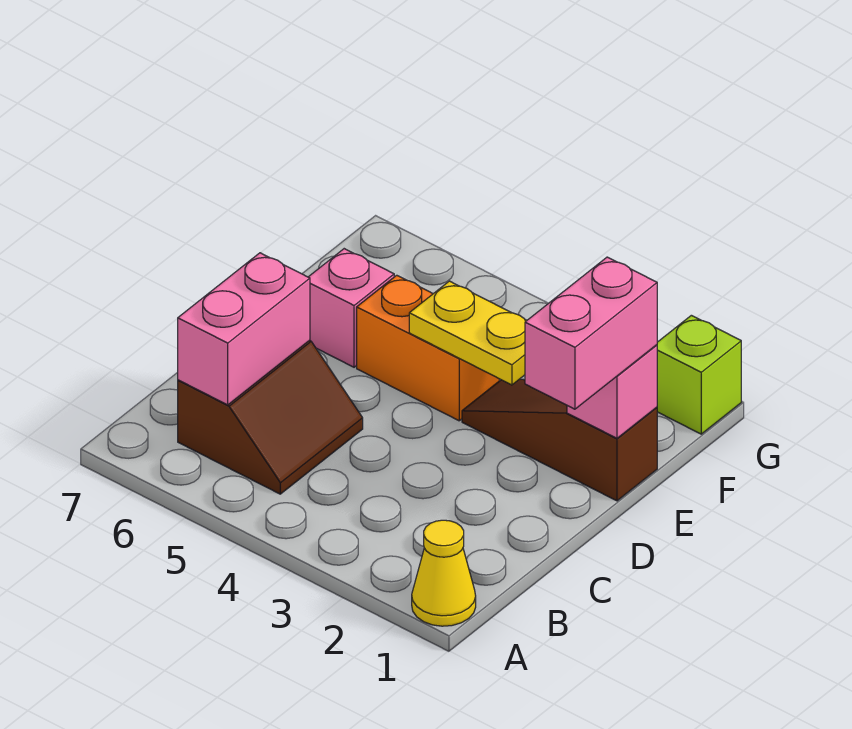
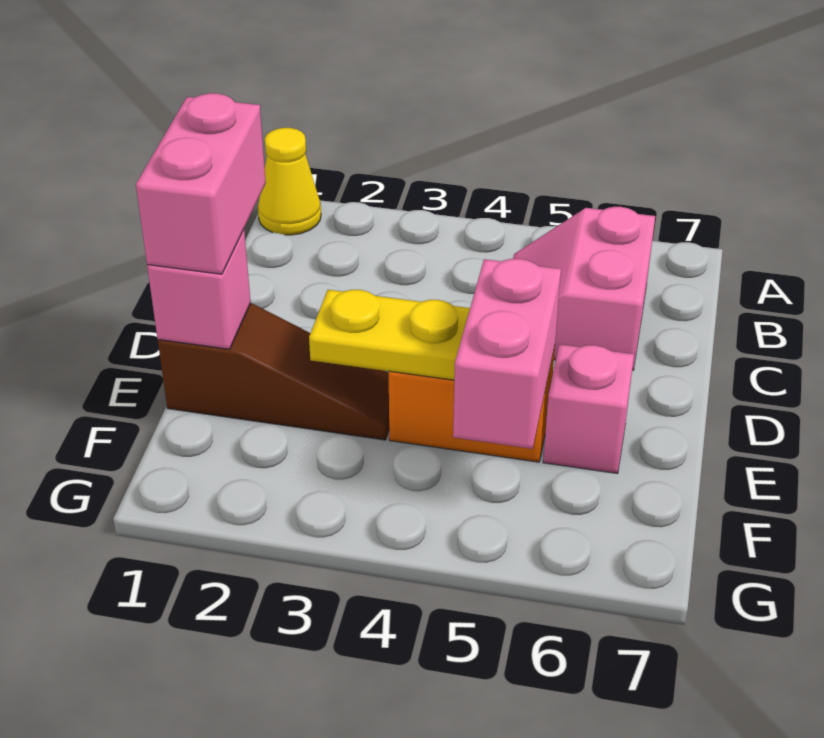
brown 2x2 slope [178,340,363,494] -> pink 2x2 slope [513,207,655,370]
pink 1x2 brick [178,253,310,405] -> pink 1x2 brick moved to [453,259,561,449]
lime 1x1 brick [657,315,741,434] -> none

